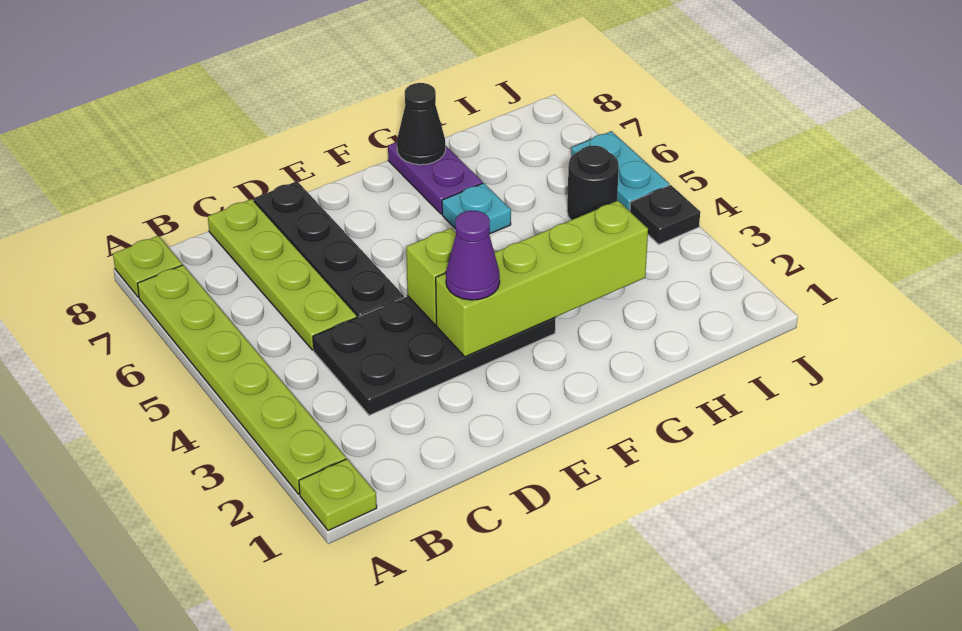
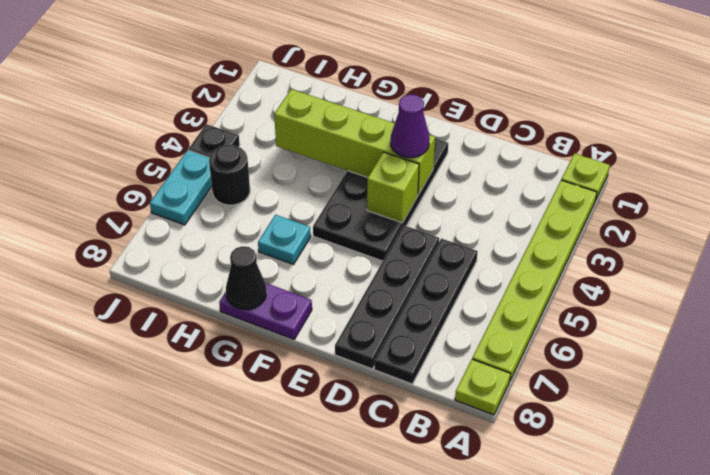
black 2x4 plate [313,296,556,415] -> black 2x4 plate turned to [313,139,448,261]
lime 1x4 plate [208,199,357,350] -> black 1x4 plate [374,239,478,384]
purple 1x2 plate [388,142,483,214] -> purple 1x2 plate turned to [219,283,312,339]

